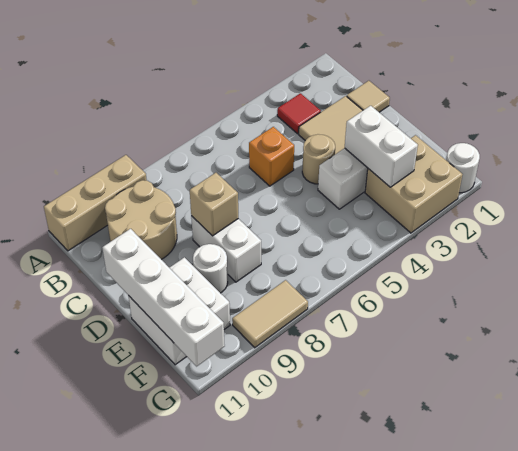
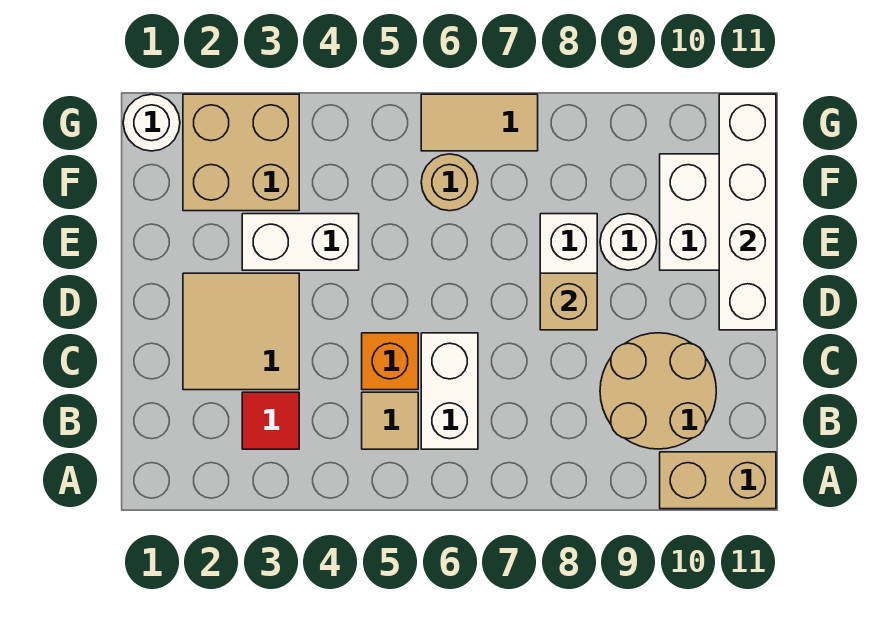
tan 1x3 brick [44,155,147,251] -> tan 1x2 brick [660,452,776,509]
tan 1x1 tile [347,81,390,112] -> tan 1x1 tile moved to [362,392,418,449]
tan 1x1 round brick [302,134,335,184] -> tan 1x1 round brick moved to [421,154,478,211]
white 1x2 brick [345,106,418,187] -> white 1x2 brick moved to [421,333,478,449]
tan 1x2 tile [232,280,308,348] -> tan 1x2 tile moved to [421,94,538,151]

